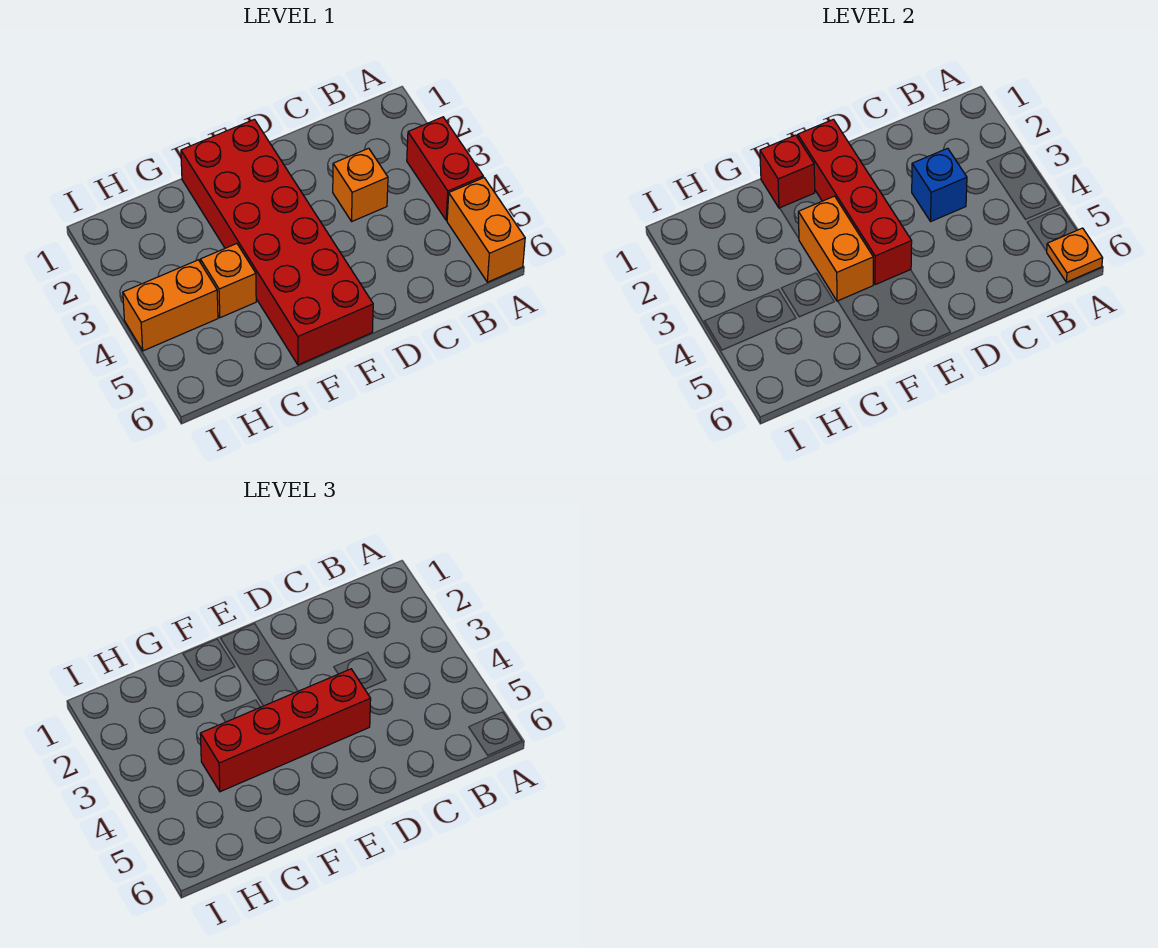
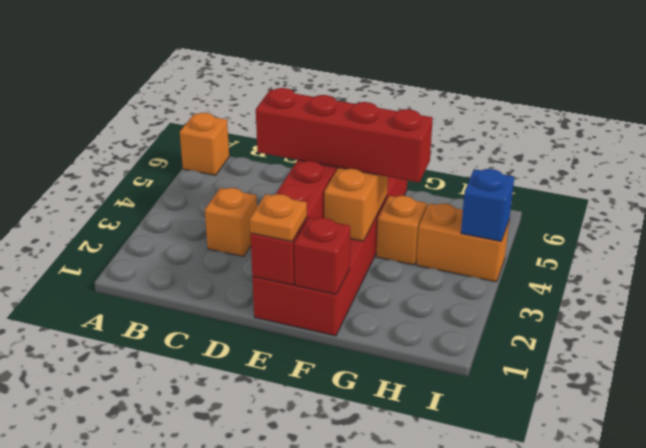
red 1x2 brick [407,117,483,220] -> none
orange 1x2 brick [447,178,525,282] -> orange 1x1 brick [180,113,229,175]
orange 1x1 plate [1047,228,1103,282] -> orange 1x1 plate moved to [250,194,307,242]
blue 1x1 brick [912,148,967,221] -> blue 1x1 brick moved to [461,169,514,241]

